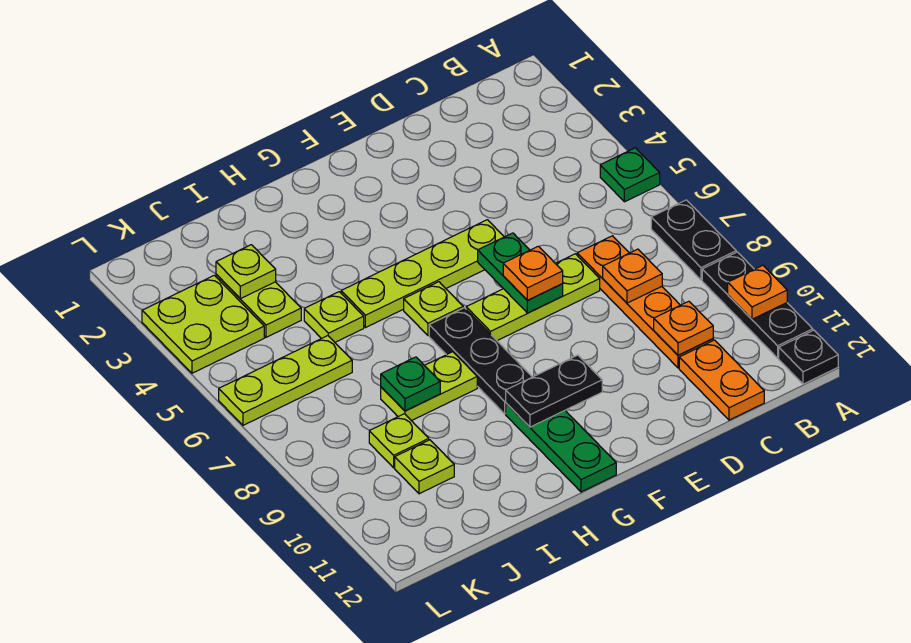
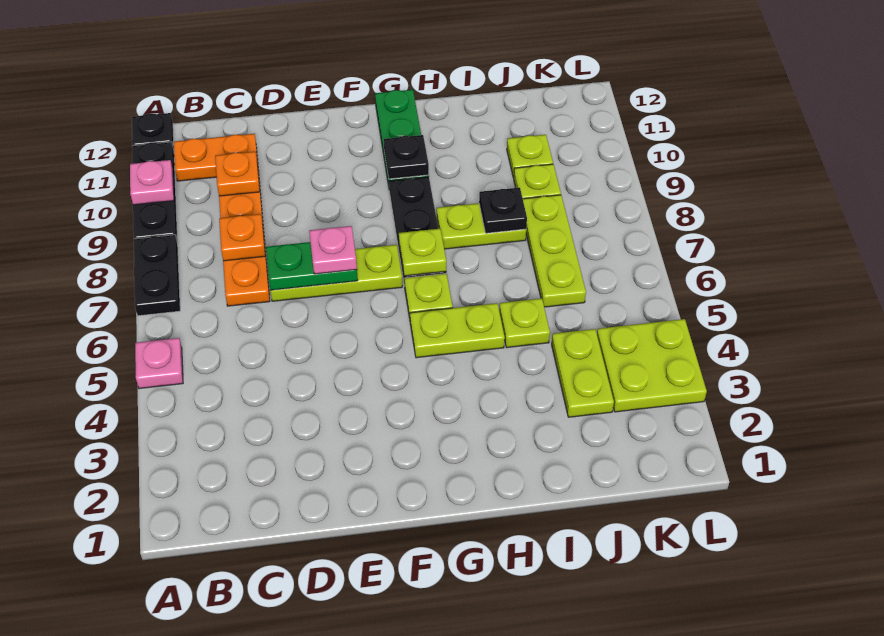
green 1x1 plate [600,148,660,202] -> pink 1x1 plate [135,338,183,389]
orange 1x1 plate [728,265,787,319] -> pink 1x1 plate [130,160,174,205]
orange 1x2 plate [679,340,764,420] -> orange 1x2 plate turned to [174,134,258,181]
lime 1x4 plate [341,220,504,328] -> lime 1x2 plate [410,303,505,358]
green 1x2 plate [478,233,563,313] -> green 1x2 plate turned to [266,242,358,290]
orange 1x1 plate [503,246,563,300] -> pink 1x1 plate [309,226,357,274]
black 1x2 plate [506,355,602,427] -> black 1x1 plate [384,135,429,179]
green 1x1 plate [381,357,440,411] -> black 1x1 plate [479,188,527,233]
lime 1x1 plate [216,245,276,299] -> lime 1x1 plate moved to [399,229,446,276]
lime 1x3 plate [219,336,352,425] -> lime 1x3 plate turned to [523,195,586,307]

